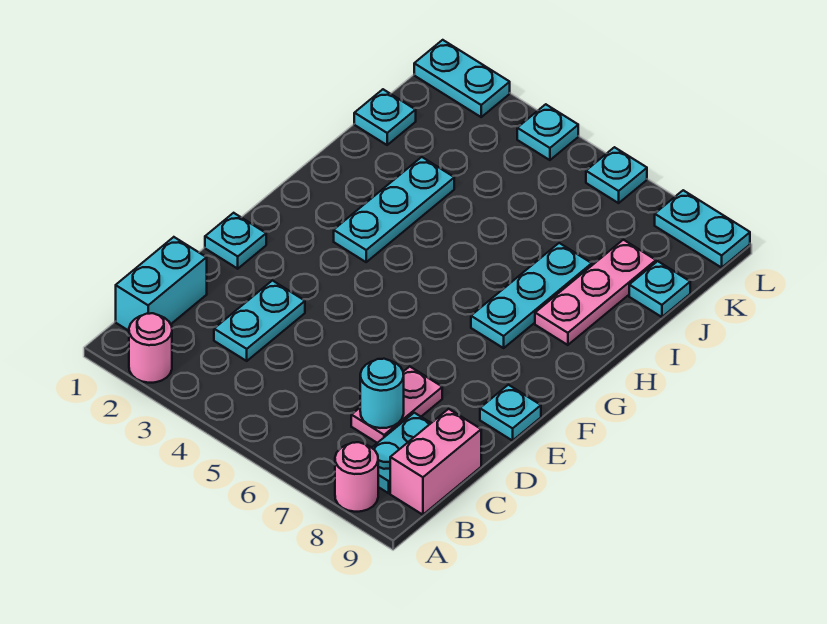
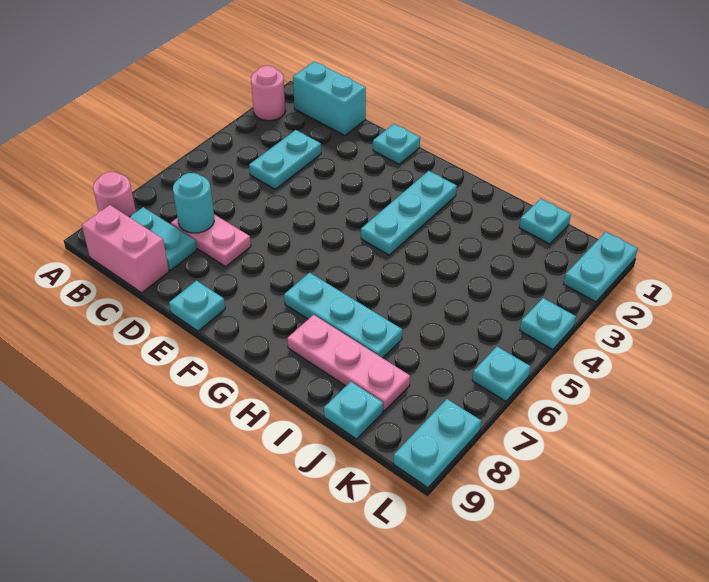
cyan 1x2 plate [214,281,305,361] -> cyan 1x2 plate turned to [249,130,321,189]
cyan 1x3 plate [334,157,454,262] -> cyan 1x3 plate turned to [361,171,457,255]

